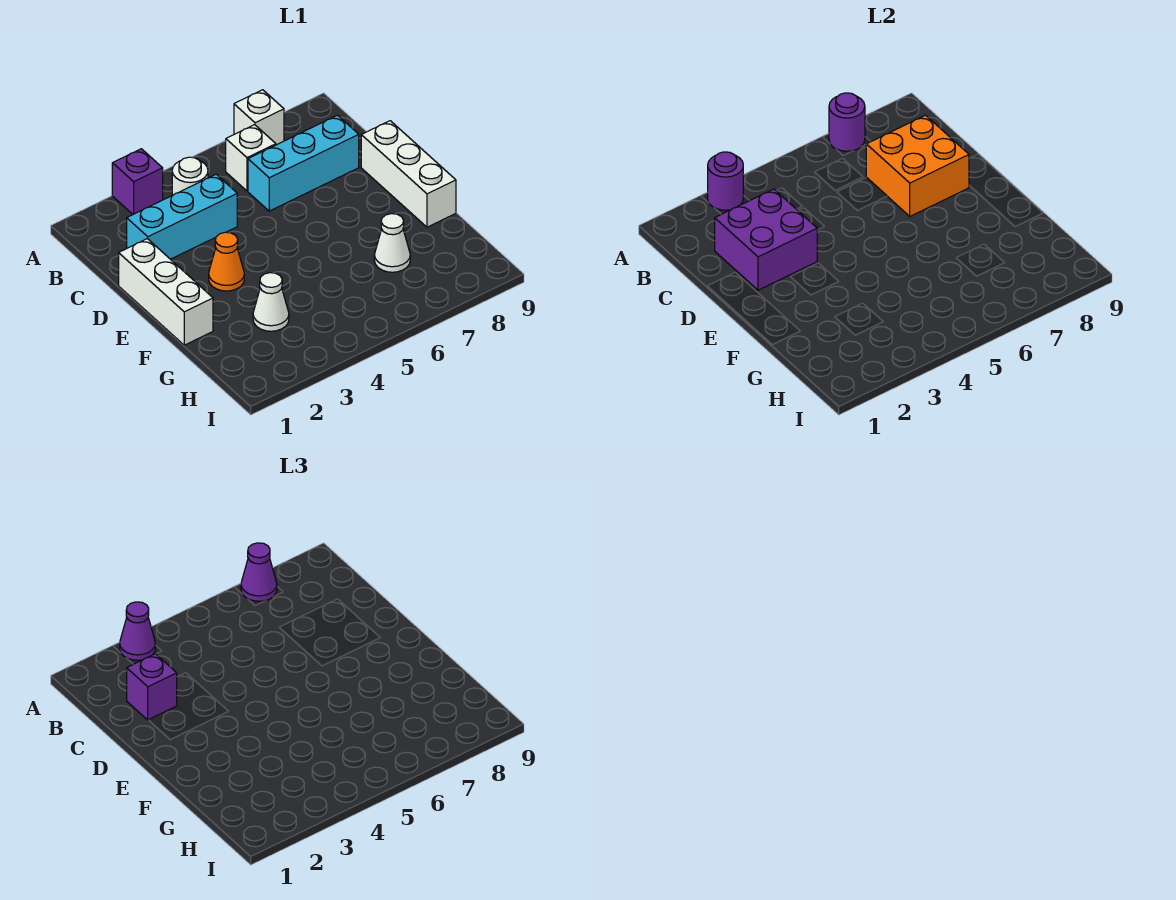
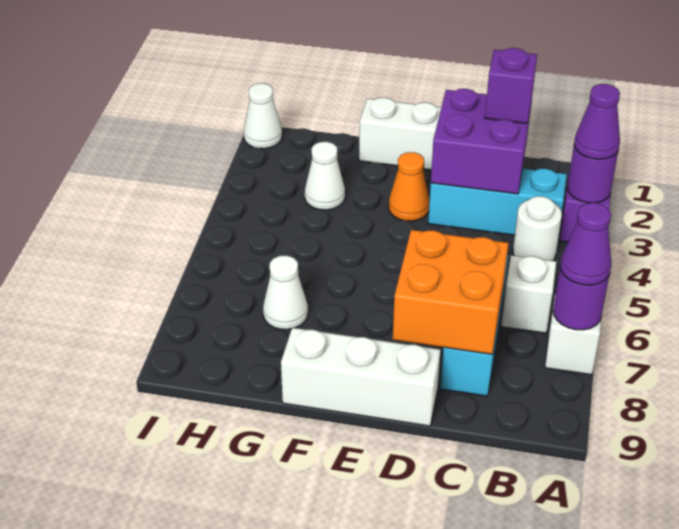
cyan 1x3 brick [127,174,237,259] -> cyan 1x3 brick turned to [428,168,567,235]
none -> white 1x1 cone [244,83,282,149]

